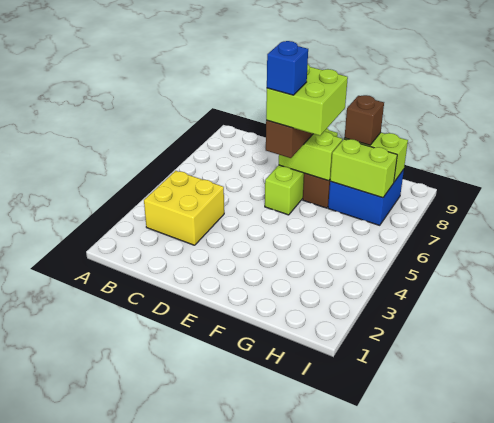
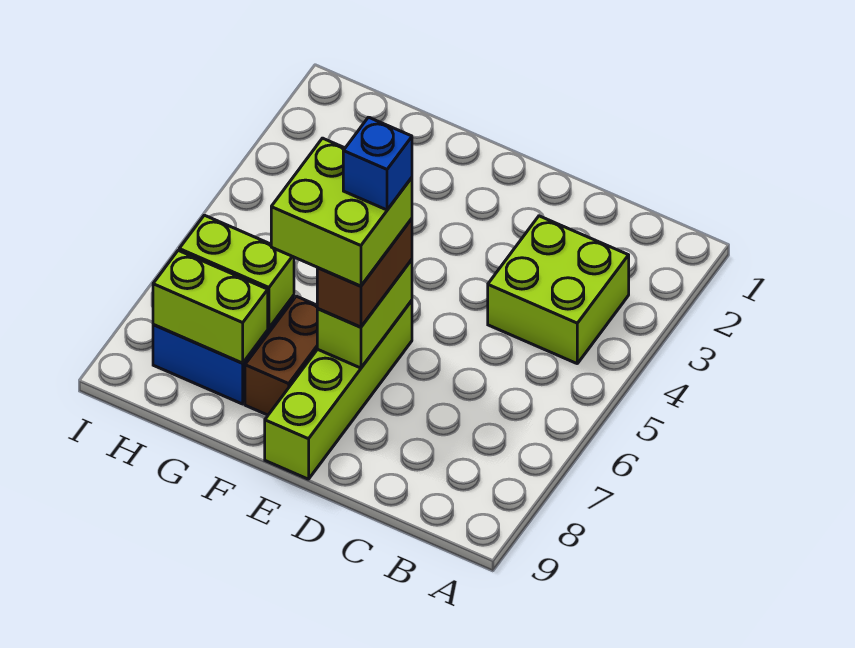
yellow 2x2 brick [144,171,224,245] -> lime 2x2 brick [488,216,629,363]
lime 1x2 brick [279,132,343,181] -> lime 1x2 brick turned to [317,260,412,368]
brown 1x1 brick [345,95,384,145] -> none

